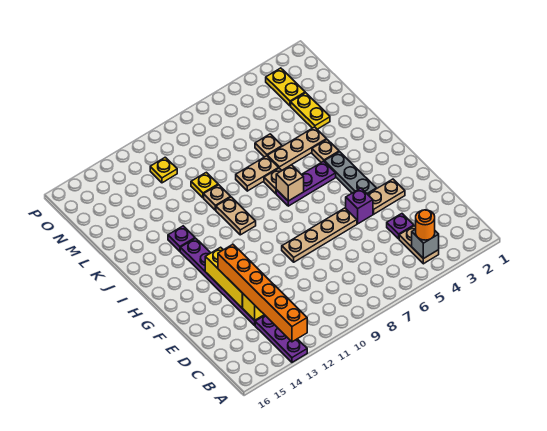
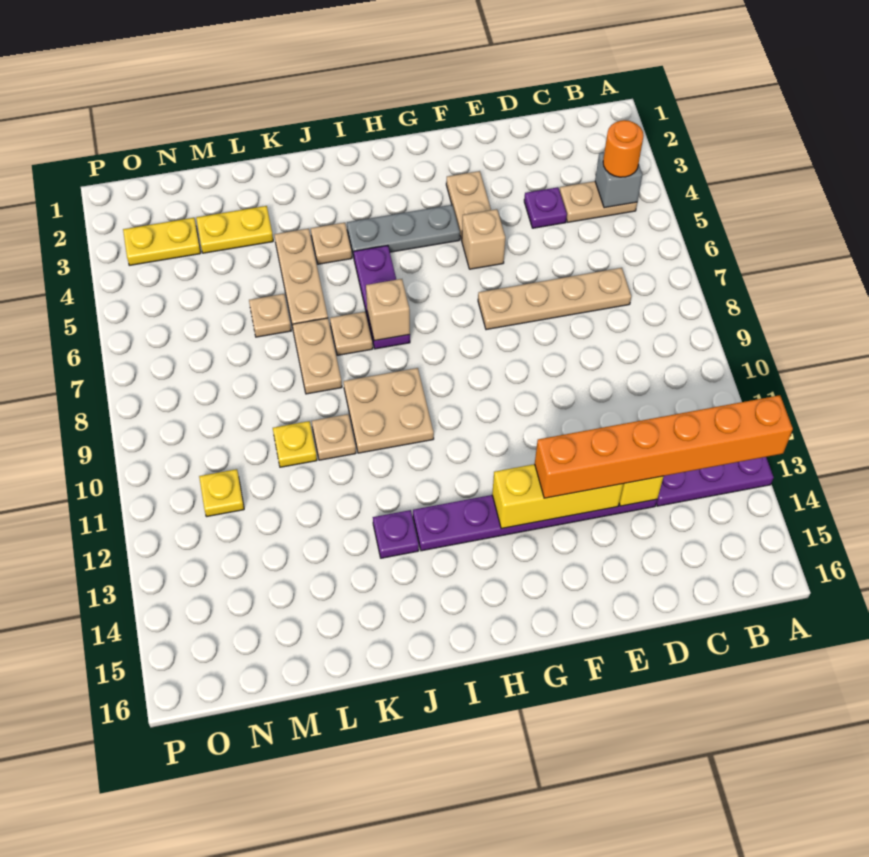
purple 1x1 brick [346,188,373,224] -> tan 1x1 brick [462,209,505,269]
tan 1x4 plate [282,208,357,262] -> tan 1x4 plate turned to [478,268,631,330]
tan 1x2 plate [216,197,256,235] -> tan 2x2 plate [344,368,434,453]

